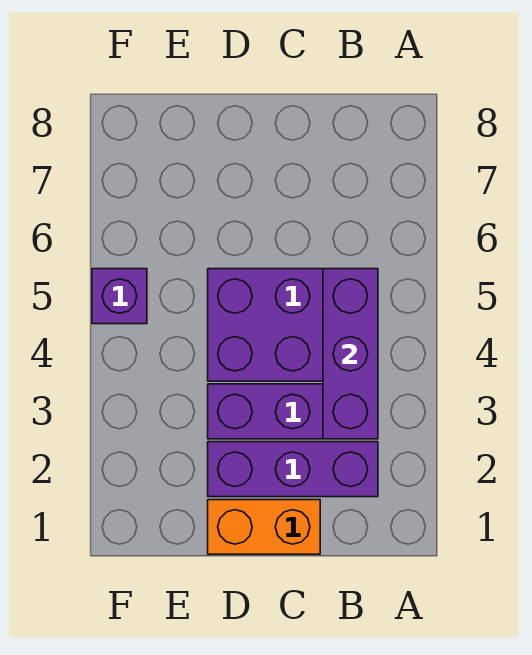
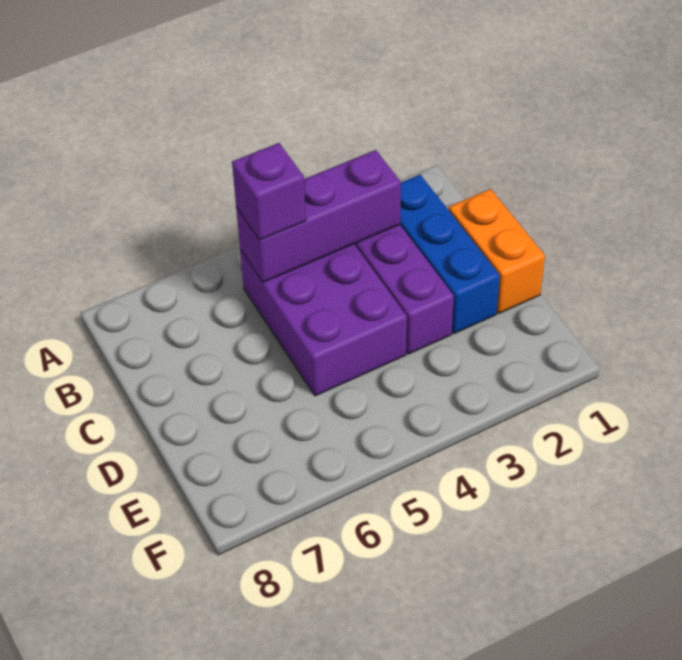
purple 1x3 brick [208,442,378,497] -> blue 1x3 brick [400,175,500,334]
purple 1x1 brick [92,269,147,324] -> purple 1x1 brick moved to [232,143,306,240]

